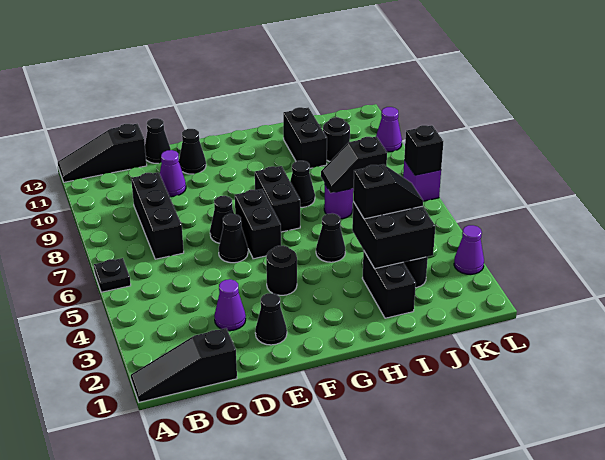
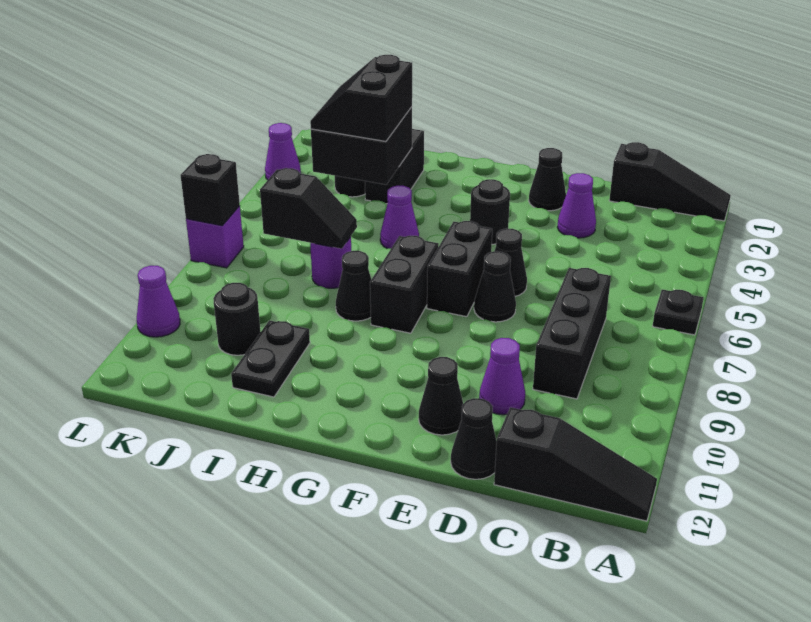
black 1x1 cone [316,213,345,262] -> purple 1x1 cone [380,186,419,249]
black 1x2 slope [353,164,423,219] -> black 2x2 slope [310,55,412,142]
black 1x2 brick [283,107,327,168] -> black 1x2 plate [231,320,310,397]

